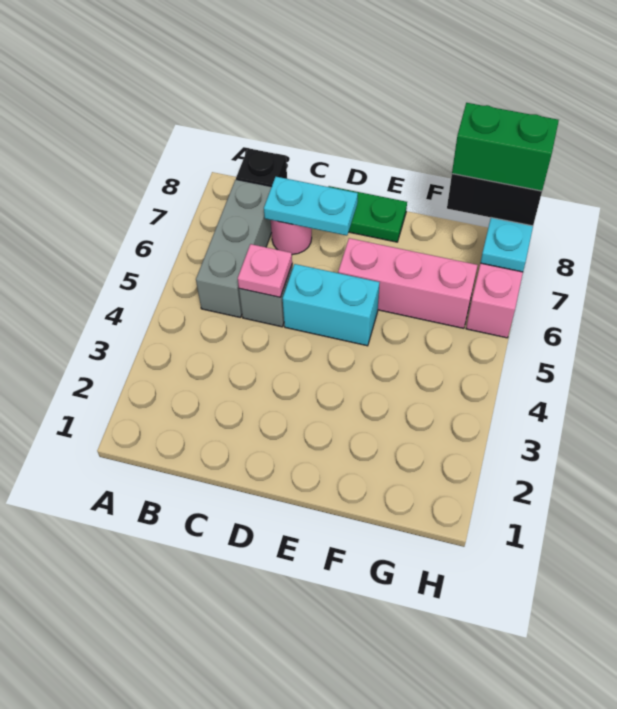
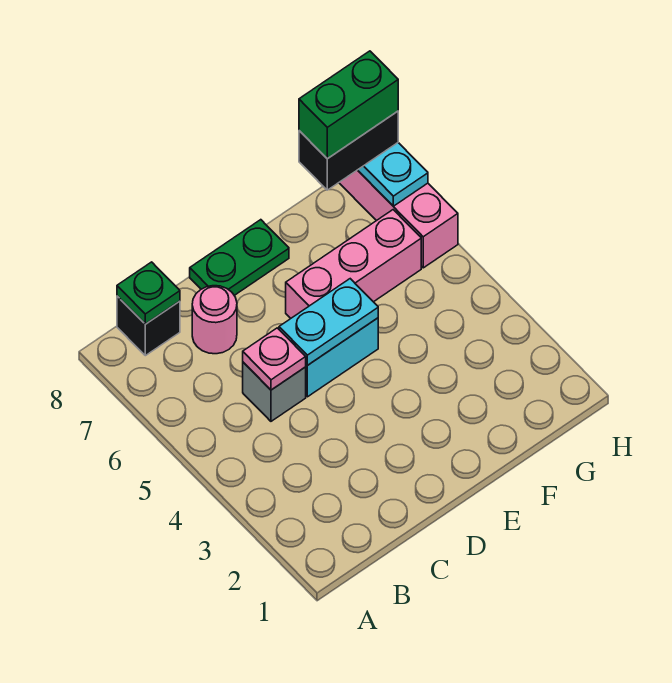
grey 1x3 brick [196,180,272,317] -> none
none -> green 1x1 plate [117,262,180,324]
cyan 1x2 plate [264,177,358,236] -> cyan 1x2 plate moved to [279,279,378,365]

